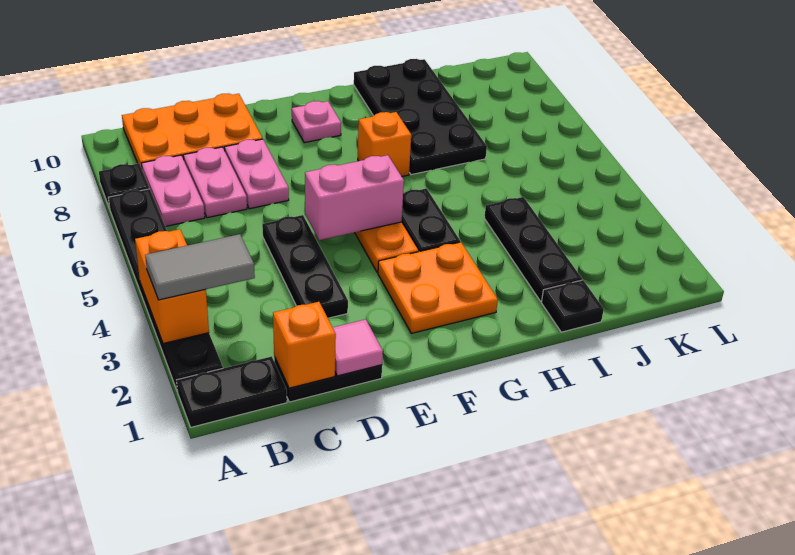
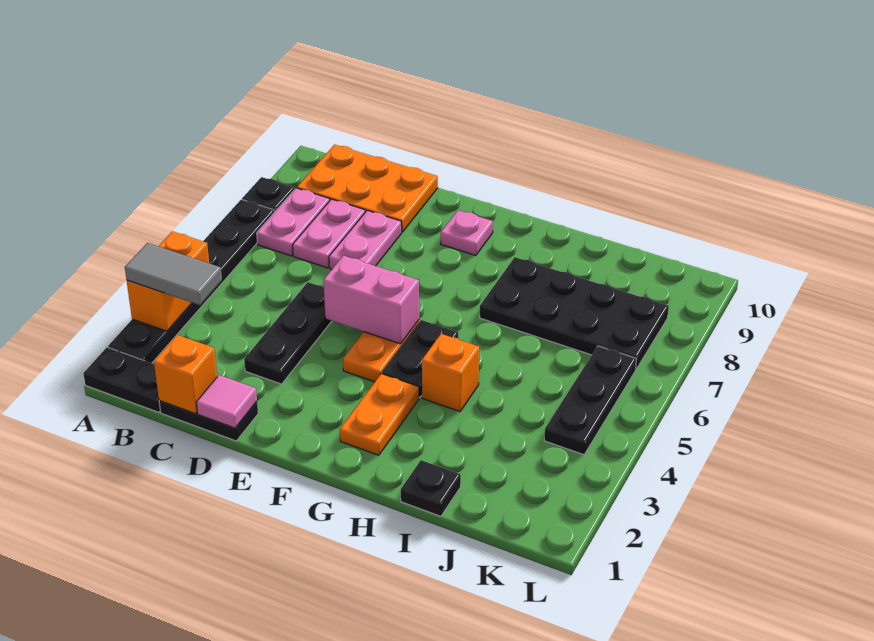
orange 2x2 plate [378,242,498,333] -> orange 1x2 plate [340,374,419,455]
orange 1x1 brick [358,112,411,176] -> orange 1x1 brick moved to [422,334,479,411]
black 2x4 plate [354,59,487,175] -> black 2x4 plate turned to [479,257,669,369]
black 1x3 plate [484,197,582,301] -> black 1x3 plate moved to [544,346,636,455]

